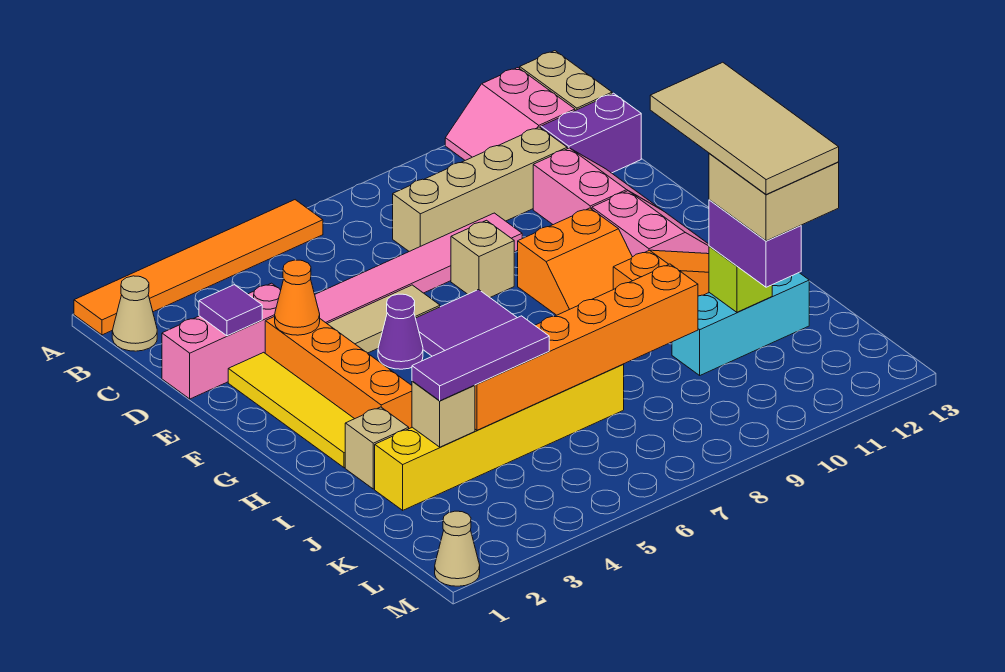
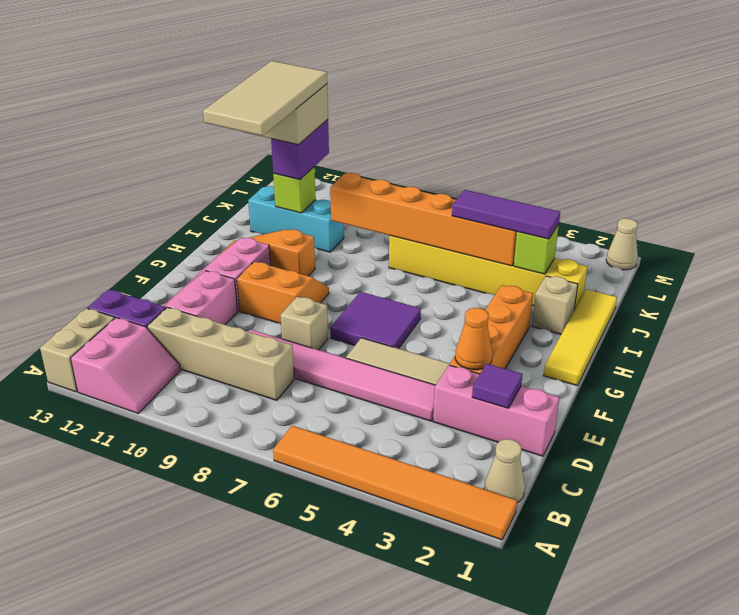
yellow 1x4 tile [228,352,354,468] -> yellow 1x4 tile moved to [544,289,617,386]
purple 1x1 cone [378,294,423,369] -> none
tan 1x1 brick [412,381,475,447] -> lime 1x1 brick [514,224,559,274]

